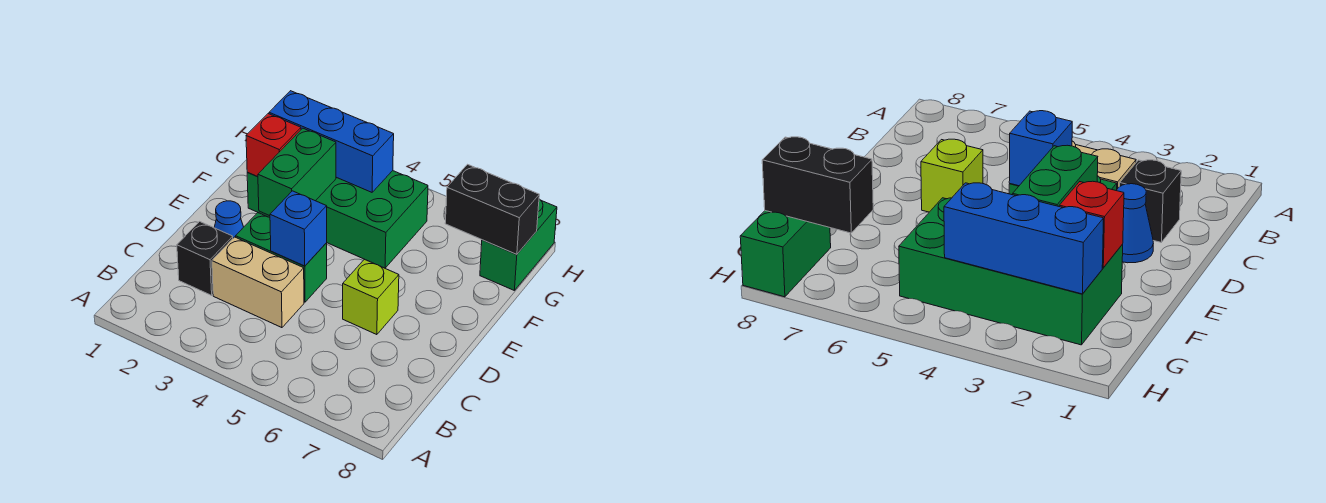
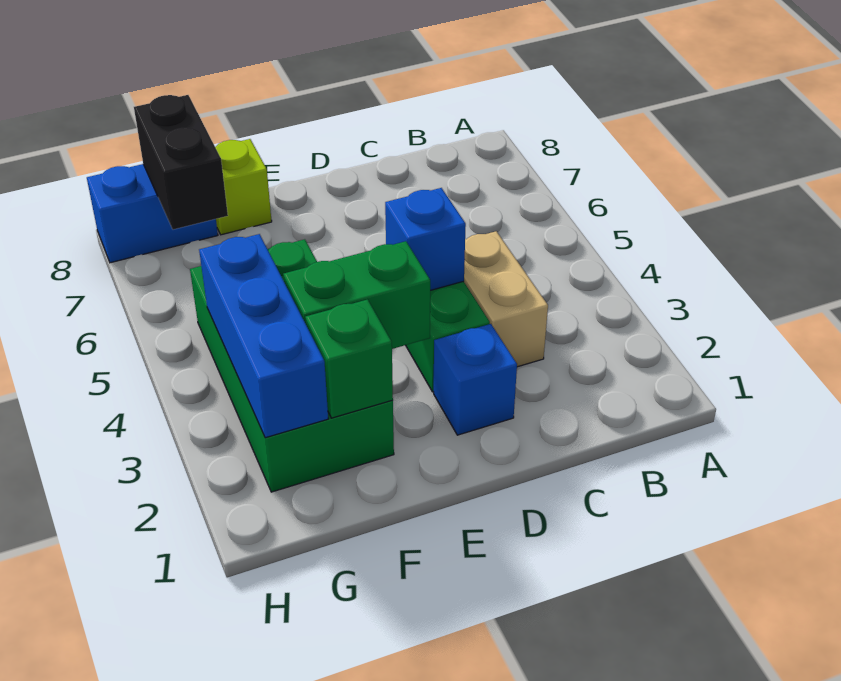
black 1x1 brick [177,221,233,295] -> none
blue 1x1 cone [214,201,243,238] -> blue 1x1 brick [434,324,517,435]
lime 1x1 brick [343,259,399,335] -> lime 1x1 brick moved to [215,139,272,235]
red 1x1 brick [246,114,301,177] -> green 1x1 brick [305,300,393,418]
green 1x2 brick [480,199,557,290] -> blue 1x2 brick [87,164,218,263]

